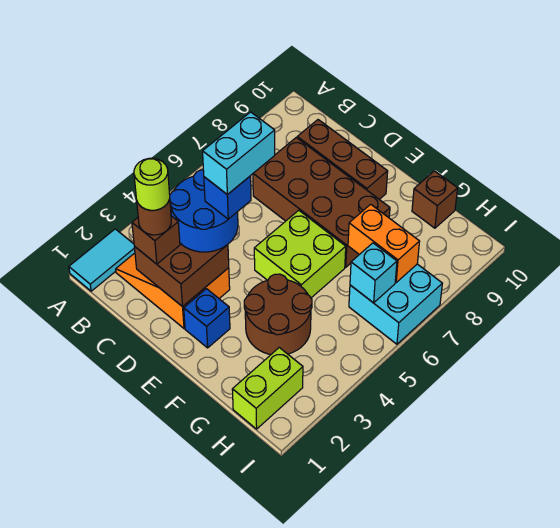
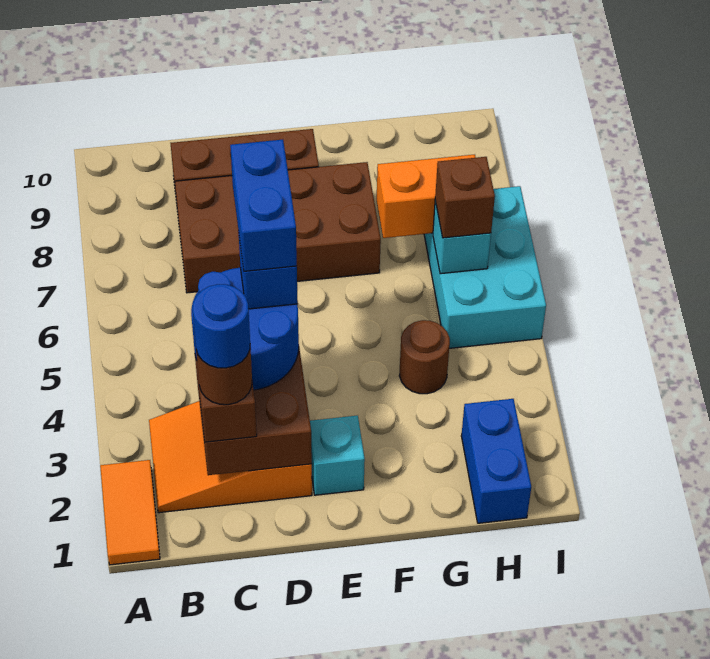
cyan 1x2 tile [69,229,135,291] -> orange 1x2 tile [100,460,160,565]
lime 1x1 round brick [134,158,170,210] -> blue 1x1 round brick [193,284,250,368]
cyan 1x2 brick [203,112,275,195] -> blue 1x2 brick [230,140,297,271]
blue 1x1 brick [184,289,230,348] -> cyan 1x1 brick [310,416,365,495]
lime 2x2 brick [254,210,346,298] -> none
brown 2x2 round brick [244,274,312,355] -> brown 1x1 round brick [399,320,450,394]
brown 1x1 brick [412,171,458,228] -> brown 1x1 brick moved to [435,157,495,238]
lime 1x2 brick [232,348,303,429] -> blue 1x2 brick [461,399,531,523]
cyan 2x2 brick [349,264,442,344] -> cyan 2x3 brick [424,186,546,348]

